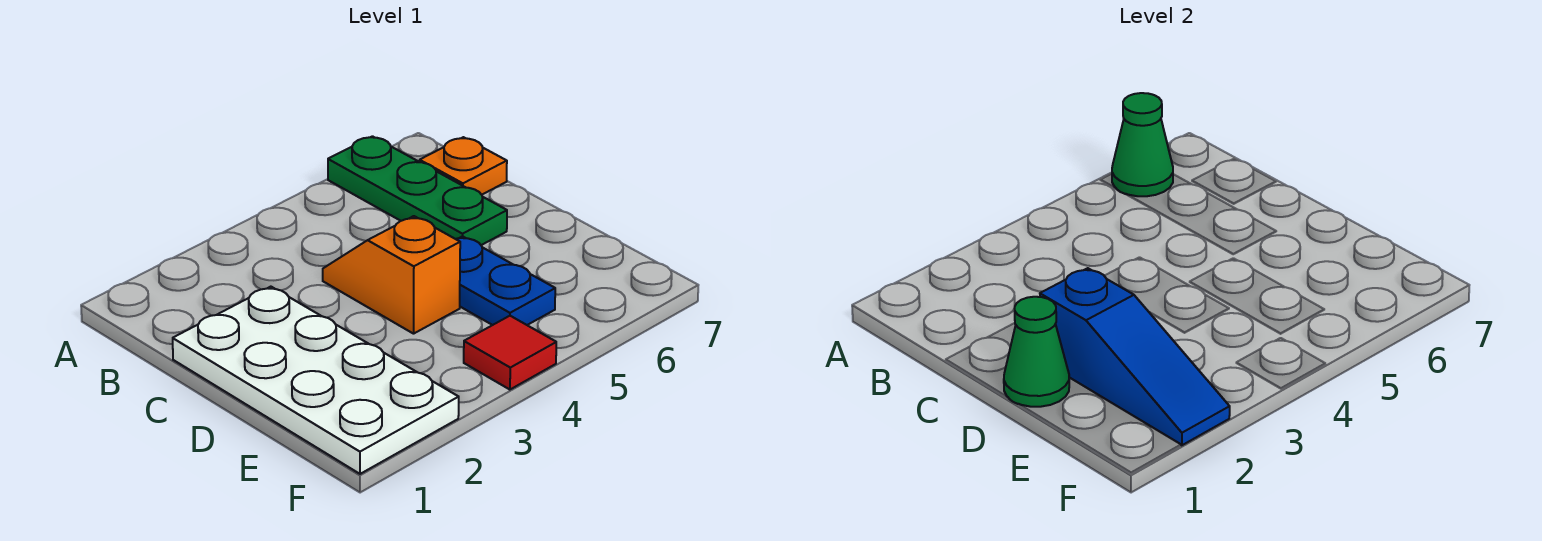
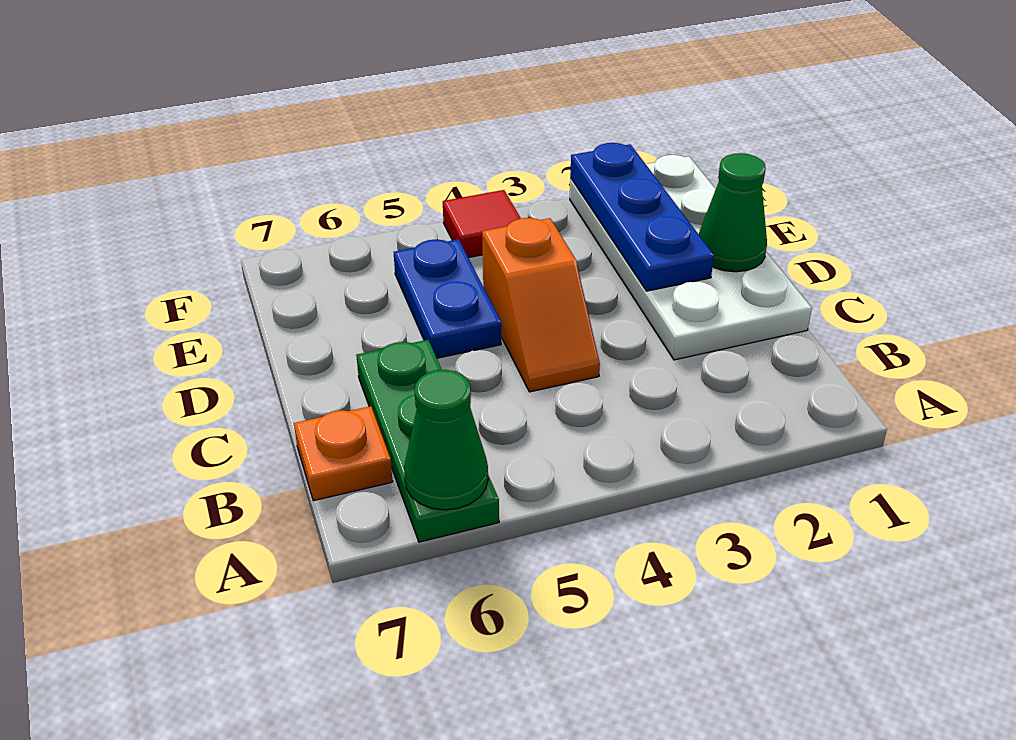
blue 1x3 slope [1040,268,1230,445] -> blue 1x3 plate [570,143,714,291]

